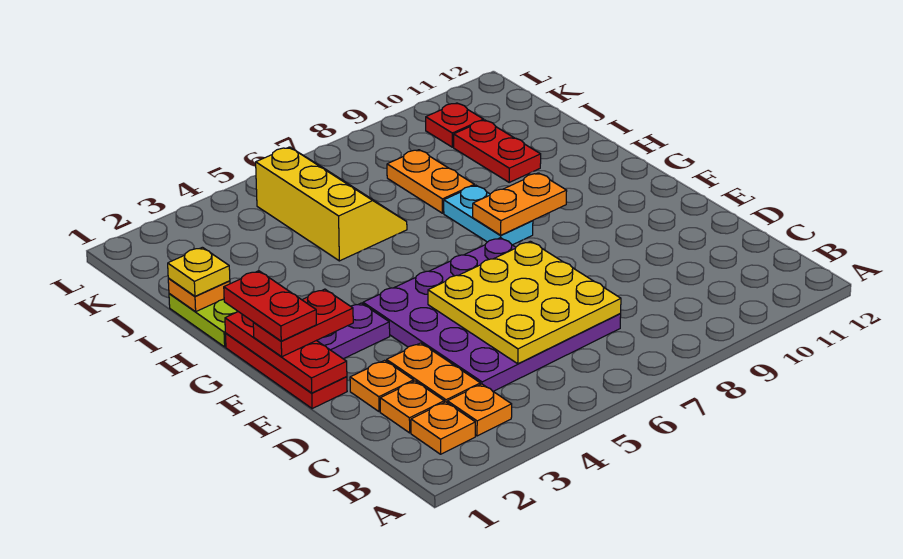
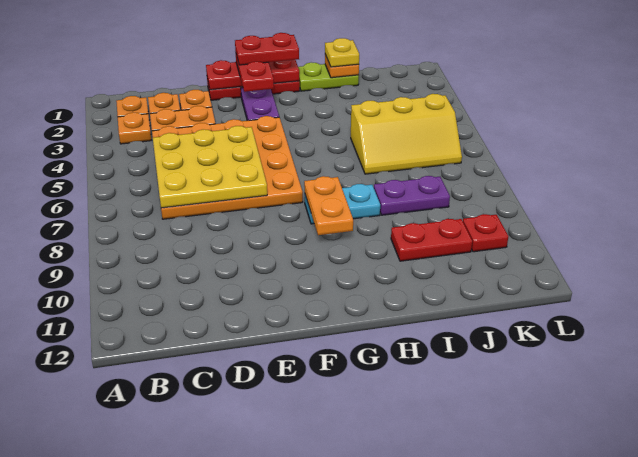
purple 4x4 plate [363,238,621,391] -> orange 4x4 plate [152,116,303,219]
orange 1x2 plate [387,150,474,213] -> purple 1x2 plate [374,176,450,215]

